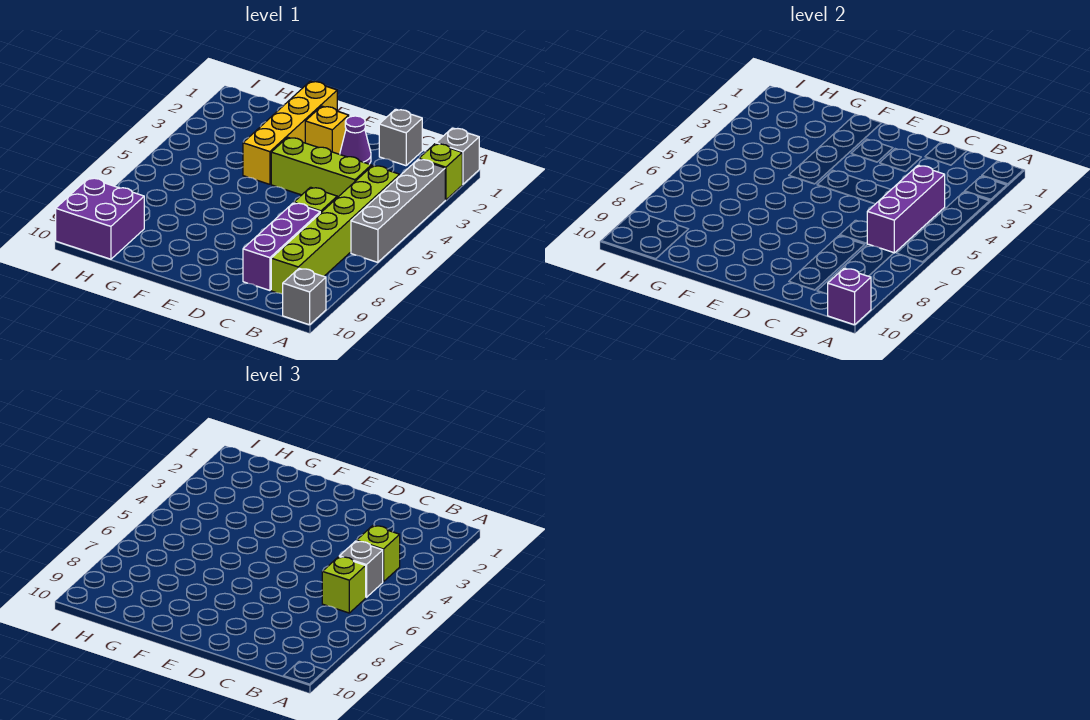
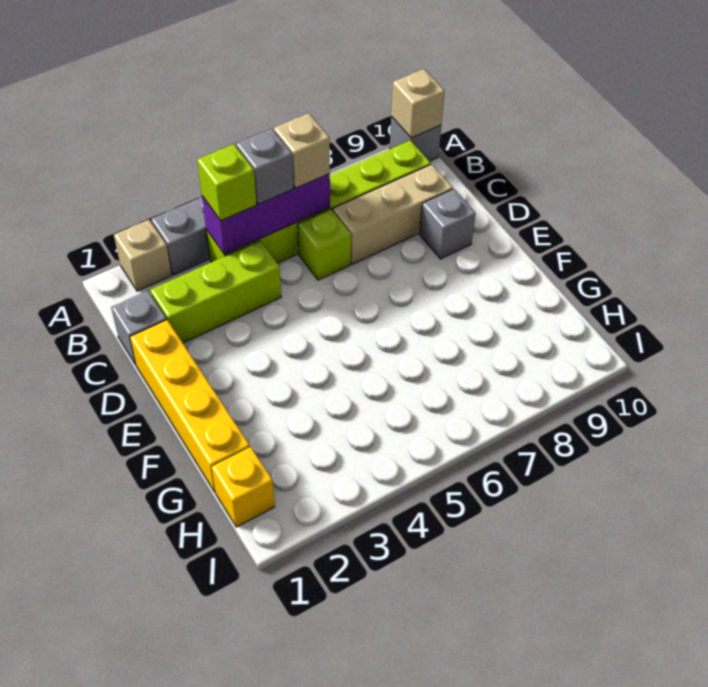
grey 1x1 brick [436,128,479,184] -> grey 1x1 brick moved to [420,189,476,259]
lime 1x1 brick [419,144,462,200] -> tan 1x1 brick [114,220,172,291]
purple 1x1 brick [828,268,871,325] -> tan 1x1 brick [391,69,445,138]
lime 1x1 brick [322,557,366,613] -> tan 1x1 brick [274,113,330,188]
lime 1x3 brick [271,137,371,198] -> lime 1x3 brick turned to [150,241,281,343]
purple 1x3 brick [243,203,320,290] -> tan 1x3 brick [333,164,453,264]
purple 1x1 cone [340,116,371,164] -> none
yellow 1x1 brick [305,106,349,154] -> yellow 1x1 brick moved to [212,447,275,527]
yellow 1x4 brick [243,81,337,184] -> yellow 1x4 brick turned to [130,320,250,492]
purple 2x2 brick [56,178,144,259] -> none

